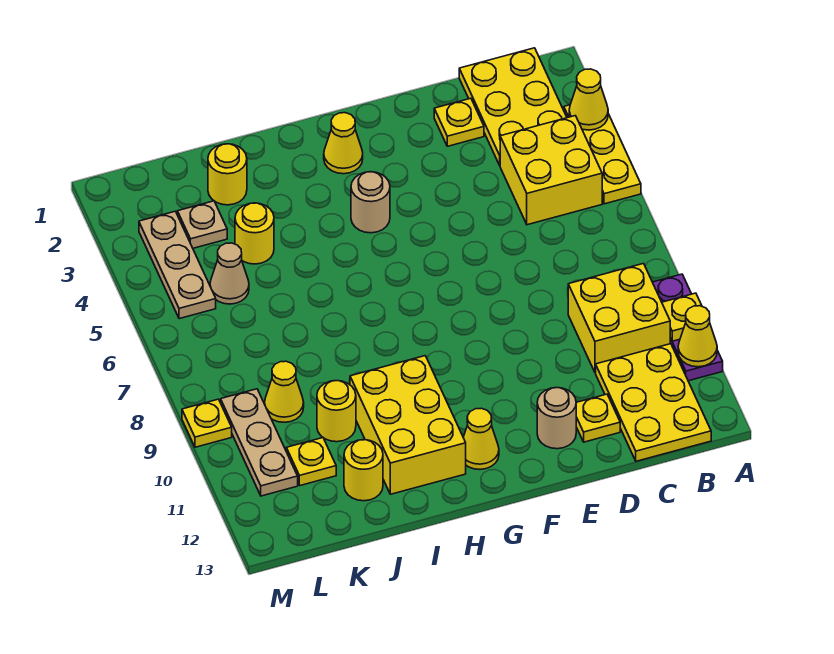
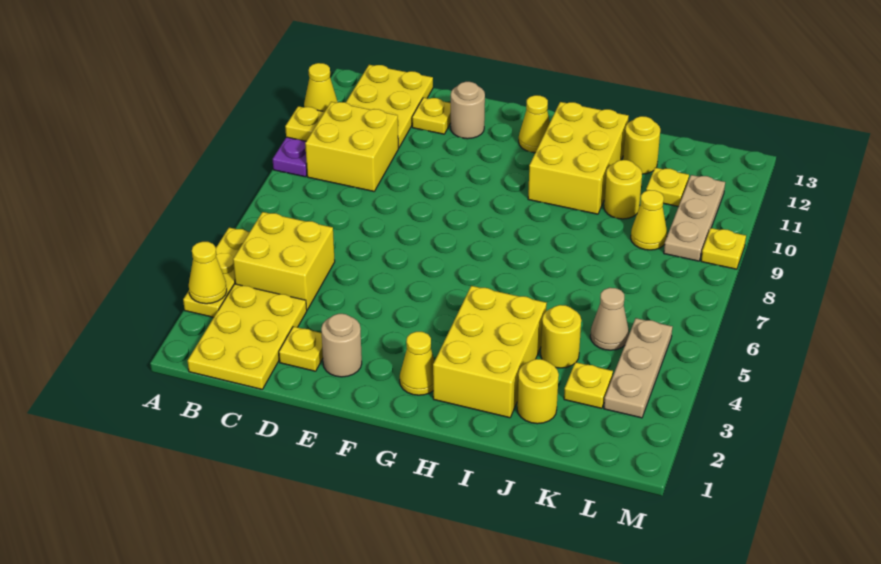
tan 1x1 round brick [351,172,390,233] -> tan 1x1 round brick moved to [321,314,362,377]
none -> yellow 2x3 brick [433,286,547,418]
tan 1x1 plate [177,201,227,248] -> yellow 1x1 plate [564,362,613,408]

